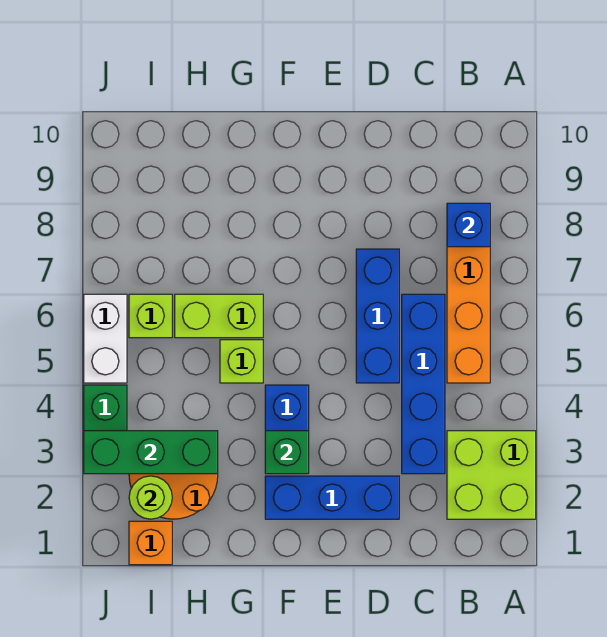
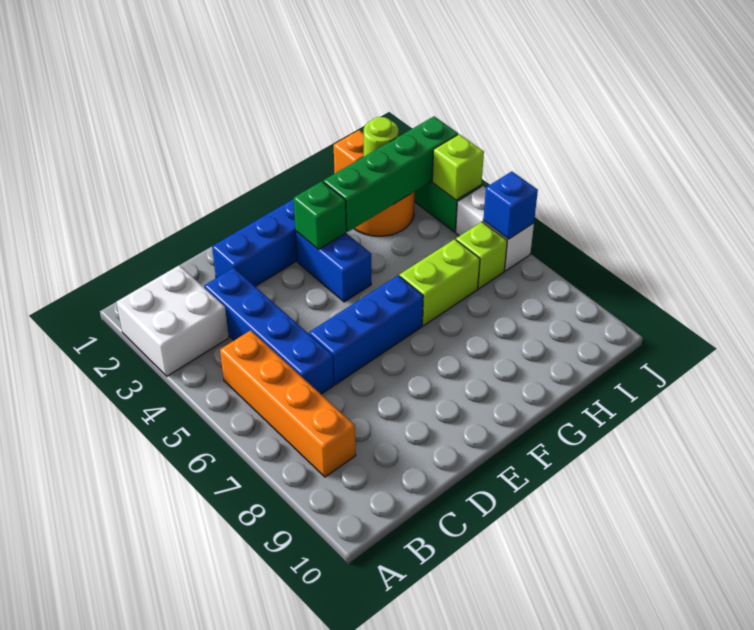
lime 2x2 brick [447,431,536,519] -> white 2x2 brick [116,265,229,376]
blue 1x1 brick [447,203,490,247] -> blue 1x1 brick moved to [483,171,538,239]
blue 1x3 brick [356,249,399,383] -> blue 1x3 brick turned to [309,276,423,385]
lime 1x1 brick [220,340,263,383] -> lime 1x1 brick moved to [432,134,484,200]
green 1x3 brick [84,431,218,474] -> green 1x4 brick [323,116,458,232]

